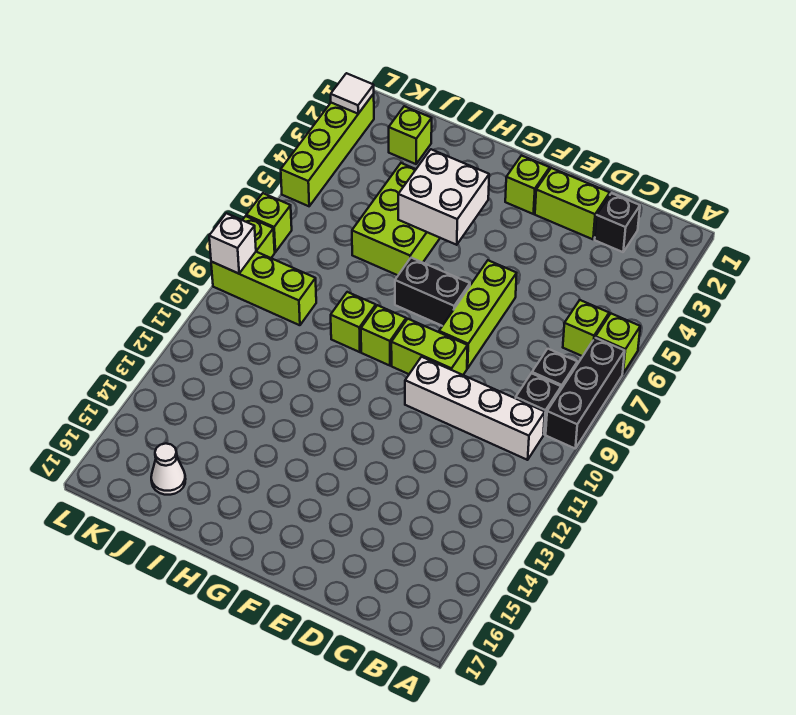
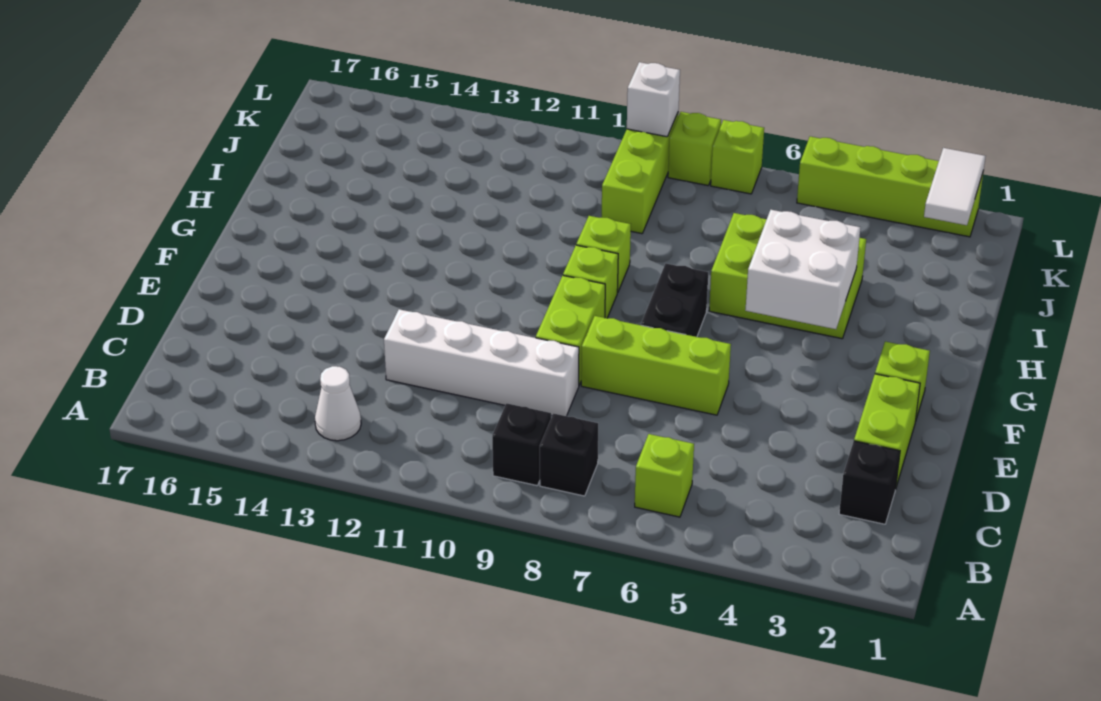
lime 1x1 brick [596,313,640,373] -> none
black 1x3 brick [546,338,625,448] -> none
white 1x4 brick [405,357,545,460] -> white 1x4 brick turned to [384,309,579,416]
lime 1x1 brick [389,106,432,164] -> none
white 1x1 cone [151,444,186,495] -> white 1x1 cone moved to [315,366,361,441]
white 1x1 tile [331,73,374,114] -> white 1x2 tile [924,148,985,225]

